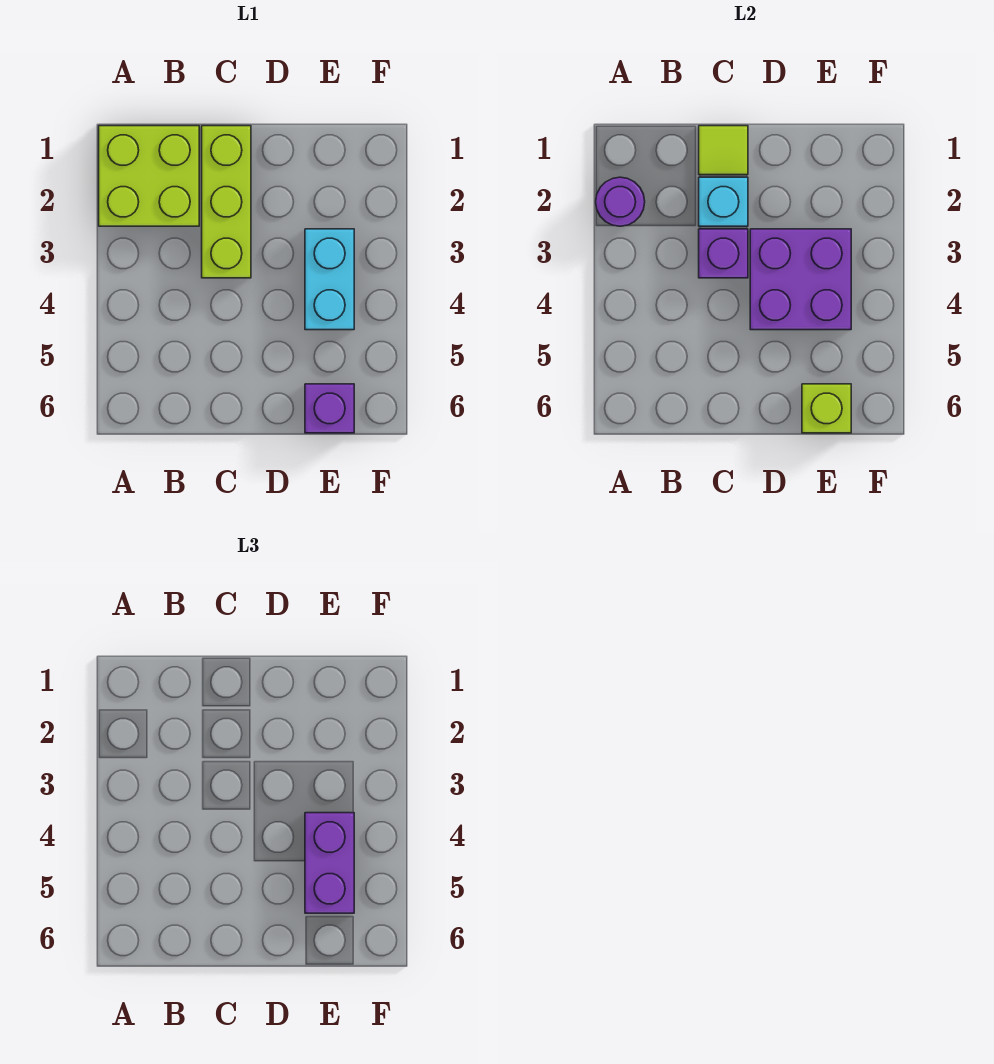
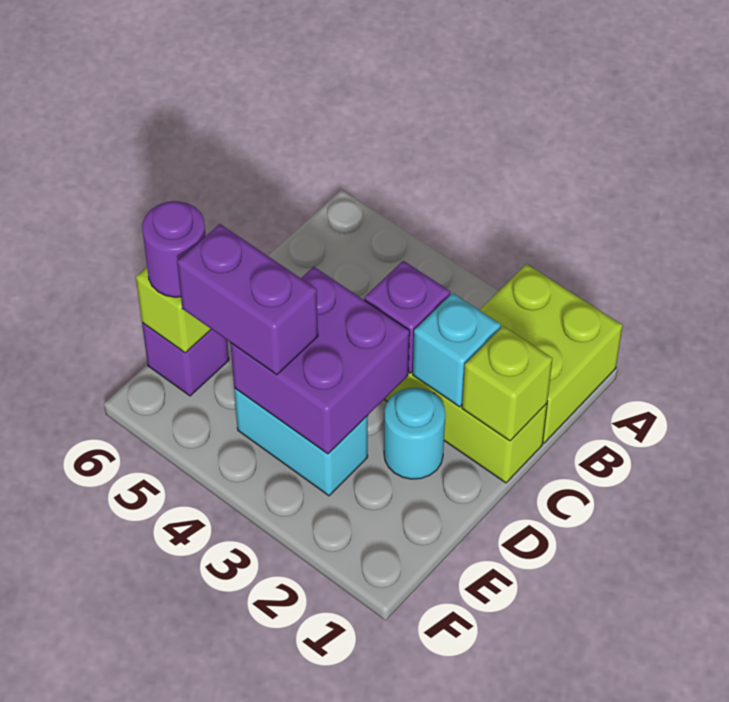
purple 1x1 round brick [596,177,645,226] -> purple 1x1 round brick moved to [142,201,205,297]
lime 1x1 tile [699,126,748,175] -> lime 1x1 brick [462,326,553,441]
none -> cyan 1x1 round brick [384,388,445,479]

